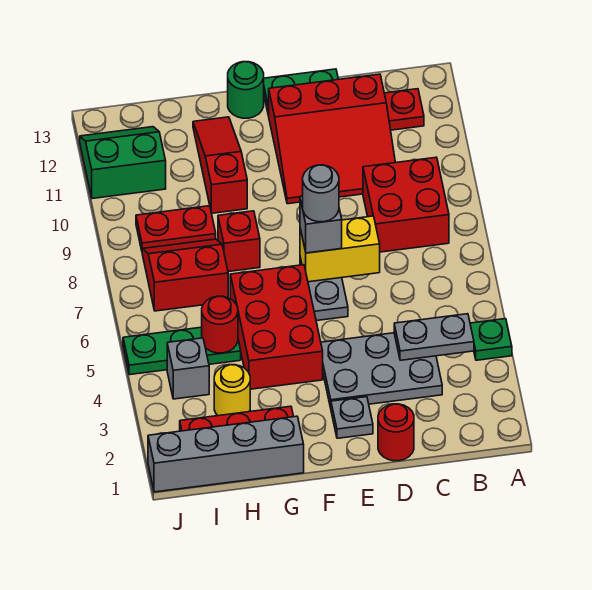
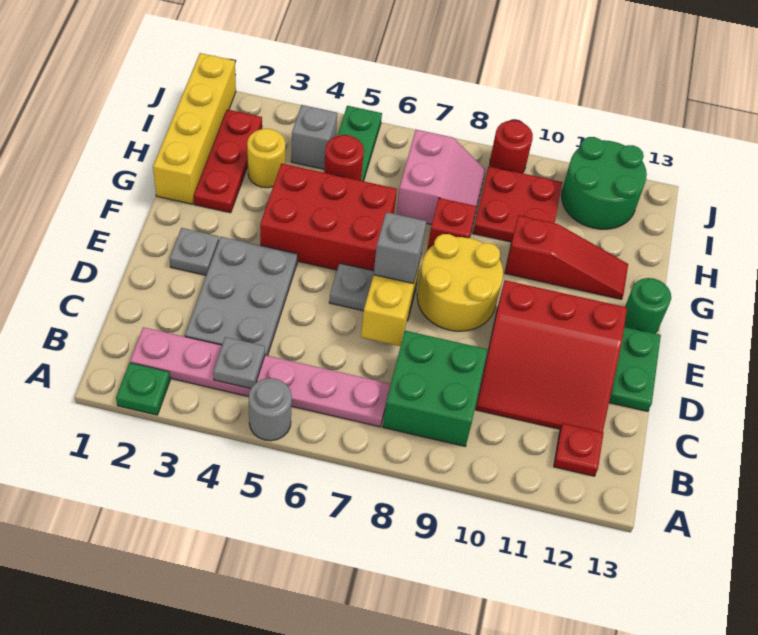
green 1x1 plate [470,319,512,360] -> green 1x1 plate moved to [116,363,170,415]
none -> pink 1x6 plate [130,327,391,427]
grey 1x2 plate [394,314,474,360] -> grey 1x1 plate [213,337,265,388]
red 2x2 brick [363,157,449,252] -> green 2x2 brick [383,331,487,446]
red 3x3 slope [268,74,395,204] -> red 3x3 slope turned to [476,280,627,432]
red 1x1 round brick [378,404,414,461] -> red 1x1 round brick moved to [490,120,533,173]
grey 1x1 round brick [303,165,339,222] -> grey 1x1 round brick moved to [249,378,292,441]
none -> yellow 2x2 round brick [417,234,503,331]
grey 1x4 brick [148,416,304,492] -> yellow 1x4 brick [153,53,236,204]
red 2x2 slope [142,239,228,311] -> pink 2x2 slope [396,130,486,225]
red 1x2 plate [136,206,216,250] -> red 2x2 plate [473,166,562,242]
green 2x2 slope [80,127,166,199] -> green 2x2 round brick [561,137,647,229]

